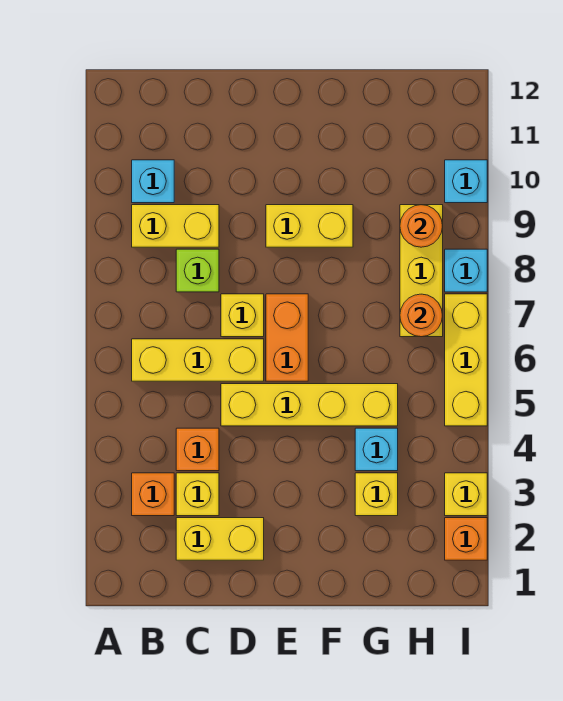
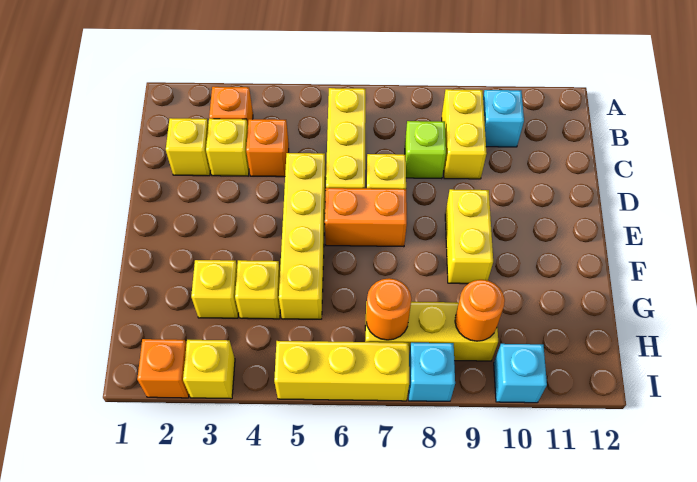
yellow 1x2 brick [176,518,264,560] -> yellow 1x1 brick [166,118,211,176]
cyan 1x1 brick [355,428,398,471] -> yellow 1x1 brick [235,260,280,319]

